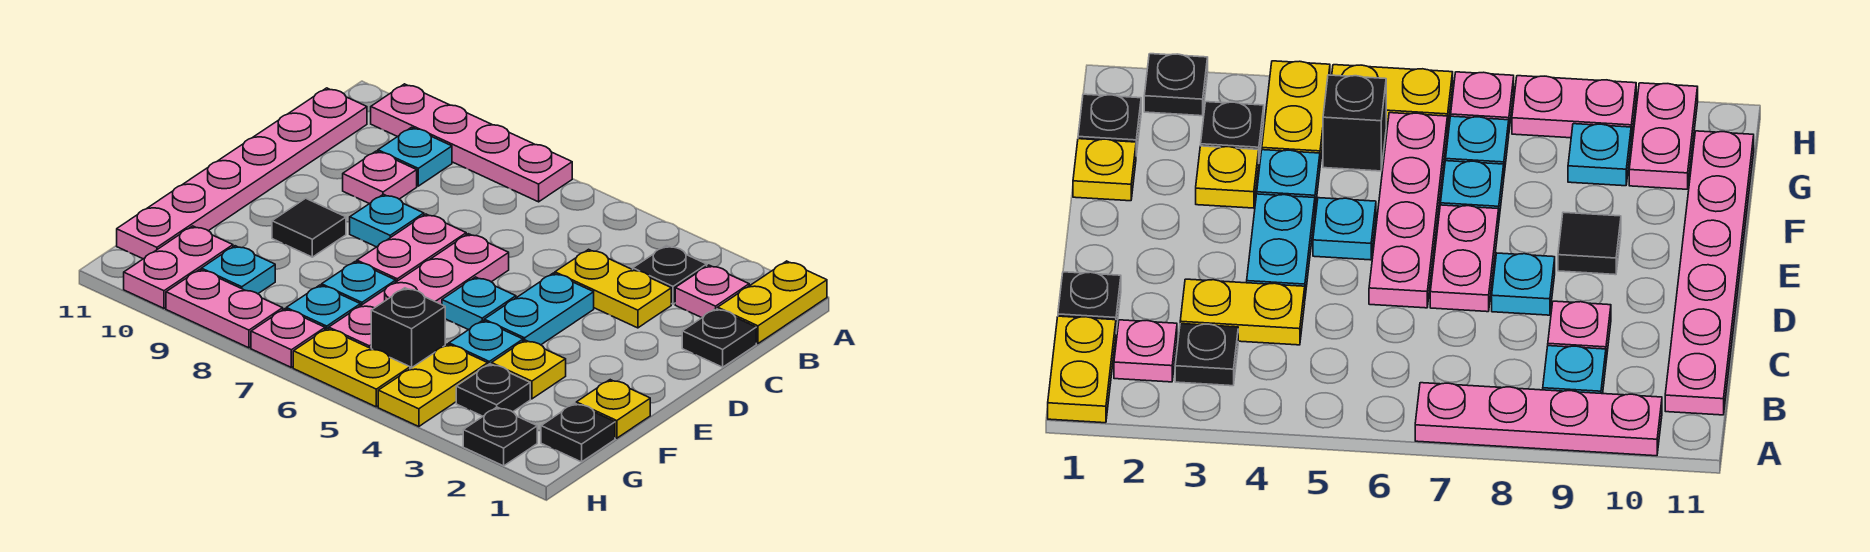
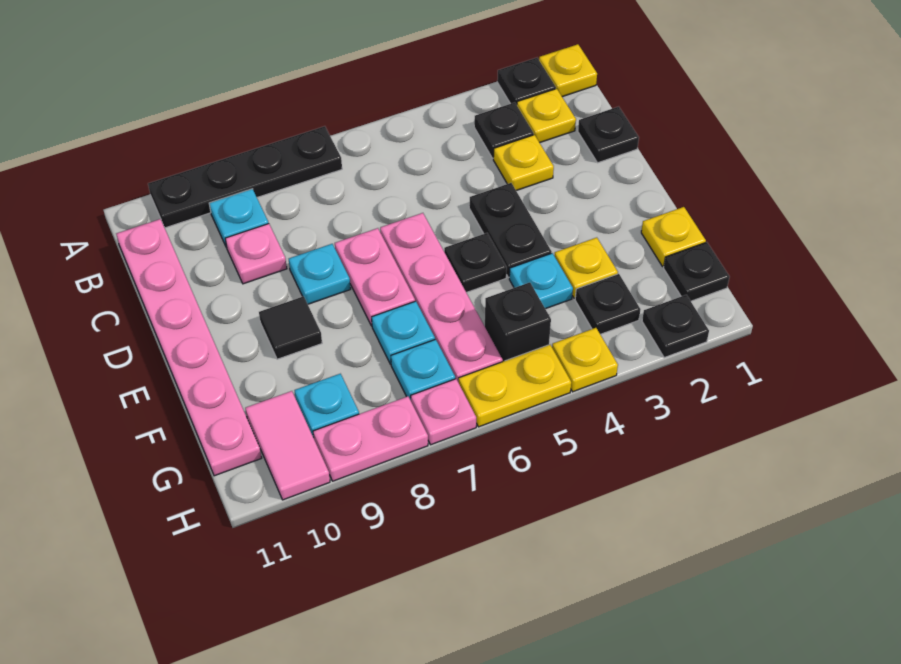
yellow 1x2 plate [718,261,827,344] -> yellow 1x1 plate [539,44,597,97]
none -> black 1x1 plate [497,58,556,105]
pink 1x4 plate [371,84,572,202] -> black 1x4 plate [148,126,342,228]
pink 1x1 plate [675,265,749,318] -> yellow 1x1 plate [517,89,576,143]
yellow 1x2 plate [555,249,671,328] -> yellow 1x1 plate [493,135,554,191]
cyan 1x2 plate [484,273,594,345] -> black 1x2 plate [469,183,552,278]
cyan 1x1 plate [442,277,516,330] -> black 1x1 plate [444,233,507,292]
yellow 1x2 plate [378,344,488,427] -> yellow 1x1 plate [552,328,618,392]
pink 1x2 plate [124,226,233,308] -> pink 1x2 tile [245,391,330,500]

